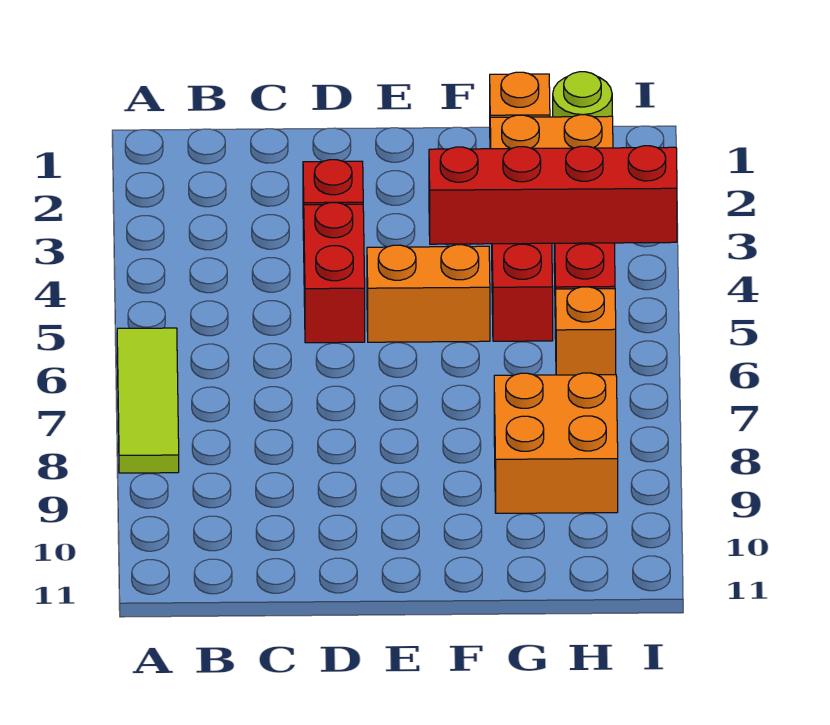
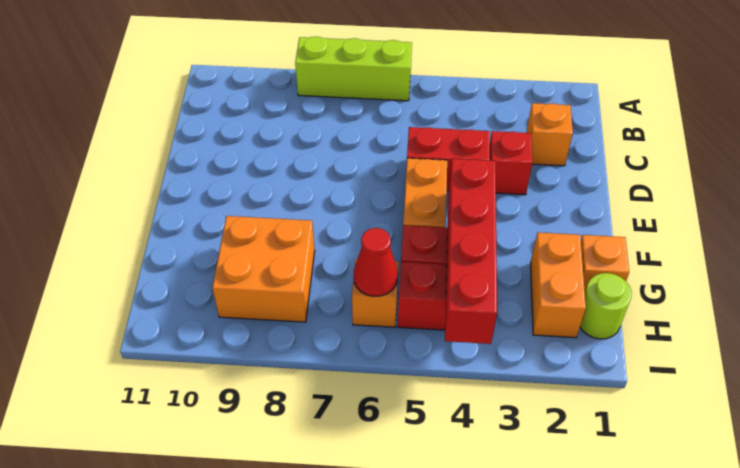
lime 1x3 tile [117,328,179,473] -> lime 1x3 brick [295,36,412,101]
none -> orange 1x1 brick [526,103,573,166]
none -> red 1x1 cone [354,228,398,296]

